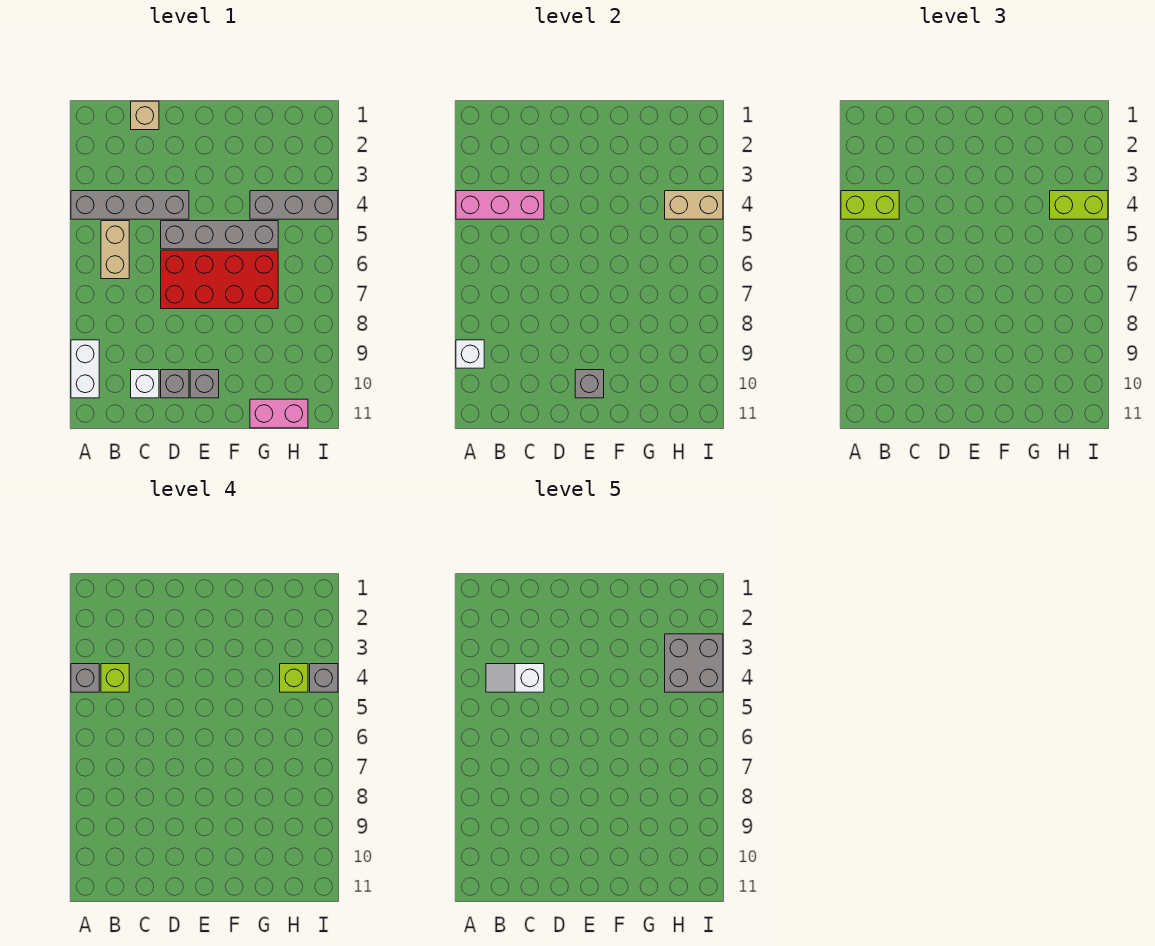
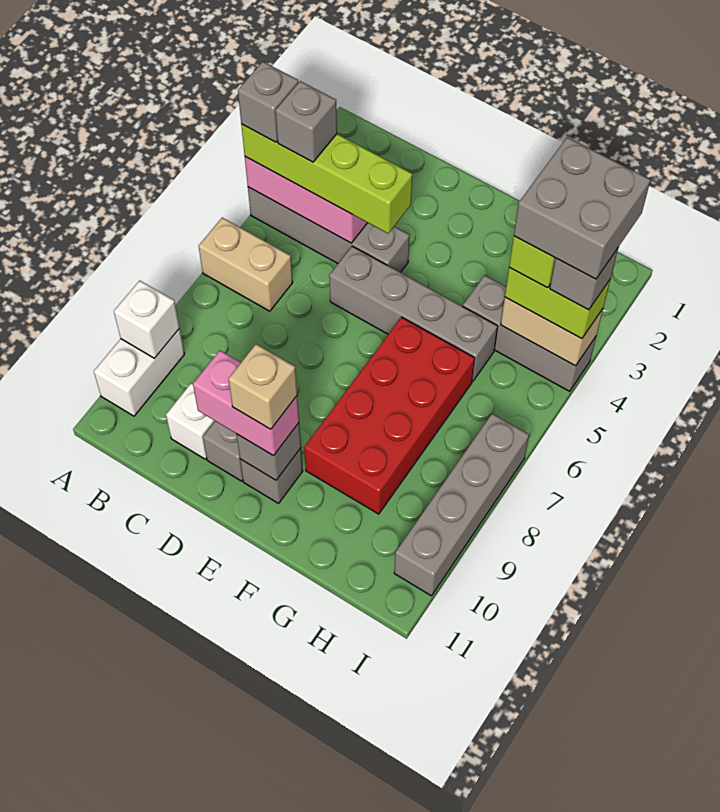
lime 1x2 brick [841,191,899,219] -> lime 1x4 brick [241,124,412,233]
lime 1x1 brick [101,664,129,692] -> grey 1x1 brick [276,81,337,162]
white 1x2 slope [486,664,544,692] -> none
tan 1x2 brick [101,221,129,279] -> tan 1x2 brick turned to [199,218,293,311]
tan 1x1 brick [131,101,159,130] -> tan 1x1 brick moved to [228,344,297,429]
red 2x4 brick [161,250,278,309] -> red 2x4 brick turned to [304,317,475,514]
pink 1x2 brick [250,399,308,428] -> pink 1x2 brick moved to [193,350,299,456]
none -> grey 1x4 brick [394,414,529,596]

